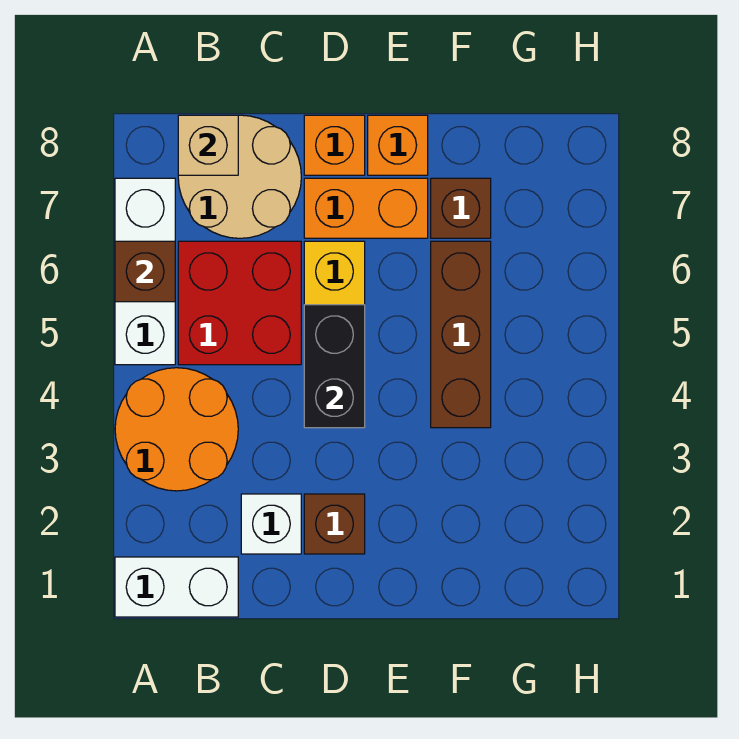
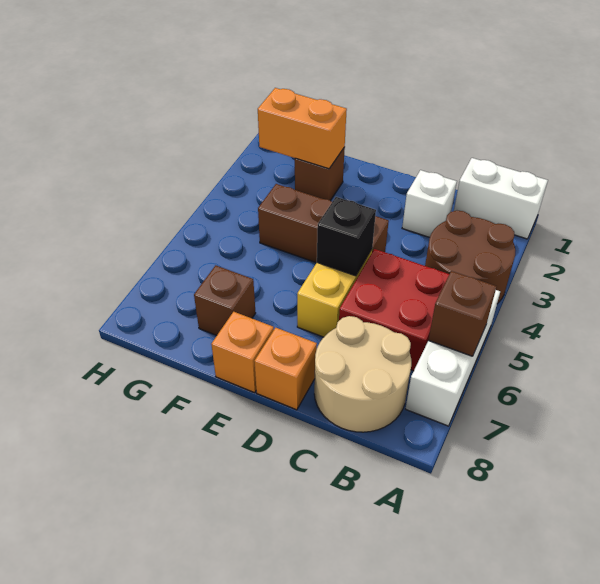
orange 2x2 round brick [115,368,238,491] -> brown 2x2 round brick [425,211,515,304]
tan 1x1 brick [178,115,238,175] -> none
brown 1x1 brick [304,494,365,554] -> brown 1x1 brick moved to [295,147,345,201]
black 1x2 brick [304,305,365,428] -> black 1x1 brick [317,197,376,276]
orange 1x2 brick [304,178,428,238] -> orange 1x2 brick moved to [258,88,347,169]
brown 1x3 brick [431,241,491,428] -> brown 1x3 brick turned to [258,184,389,263]

